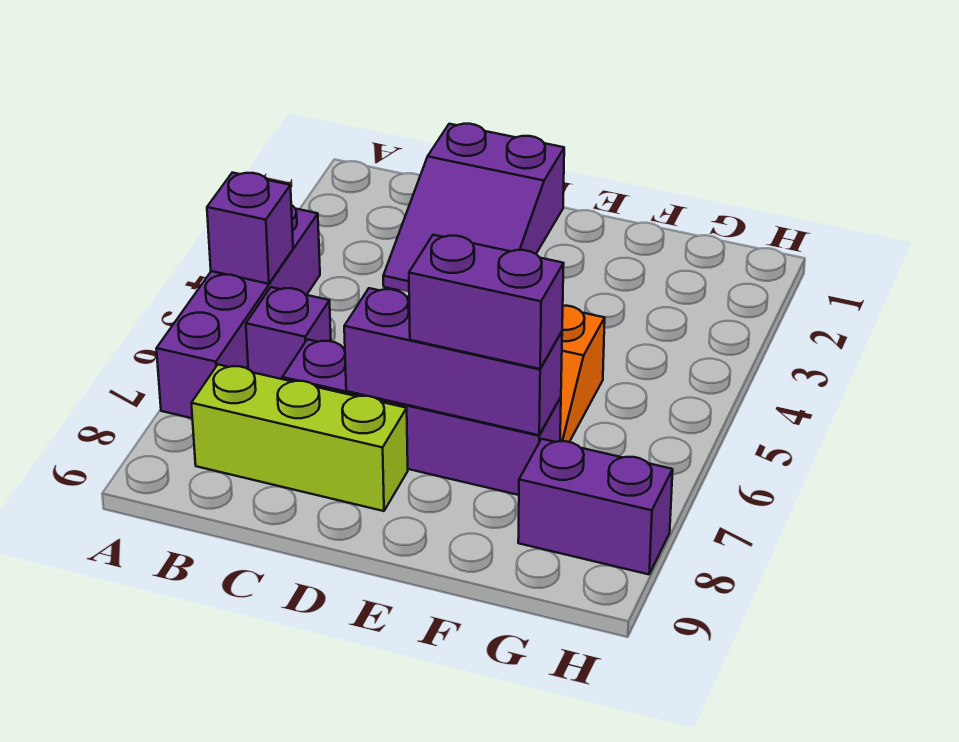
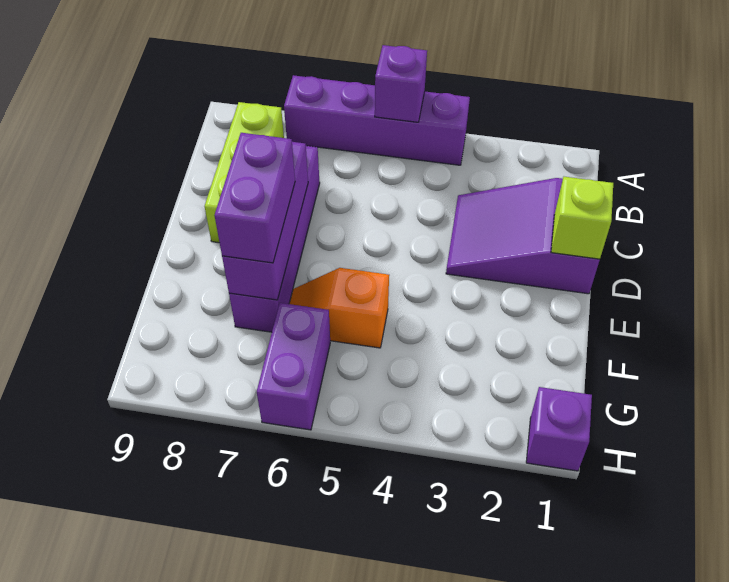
purple 1x1 brick [246,287,331,379] -> purple 1x1 brick moved to [526,387,592,471]
none -> lime 1x1 brick [551,177,613,259]
purple 1x2 brick [518,439,673,574] -> purple 1x2 brick moved to [257,303,330,430]

